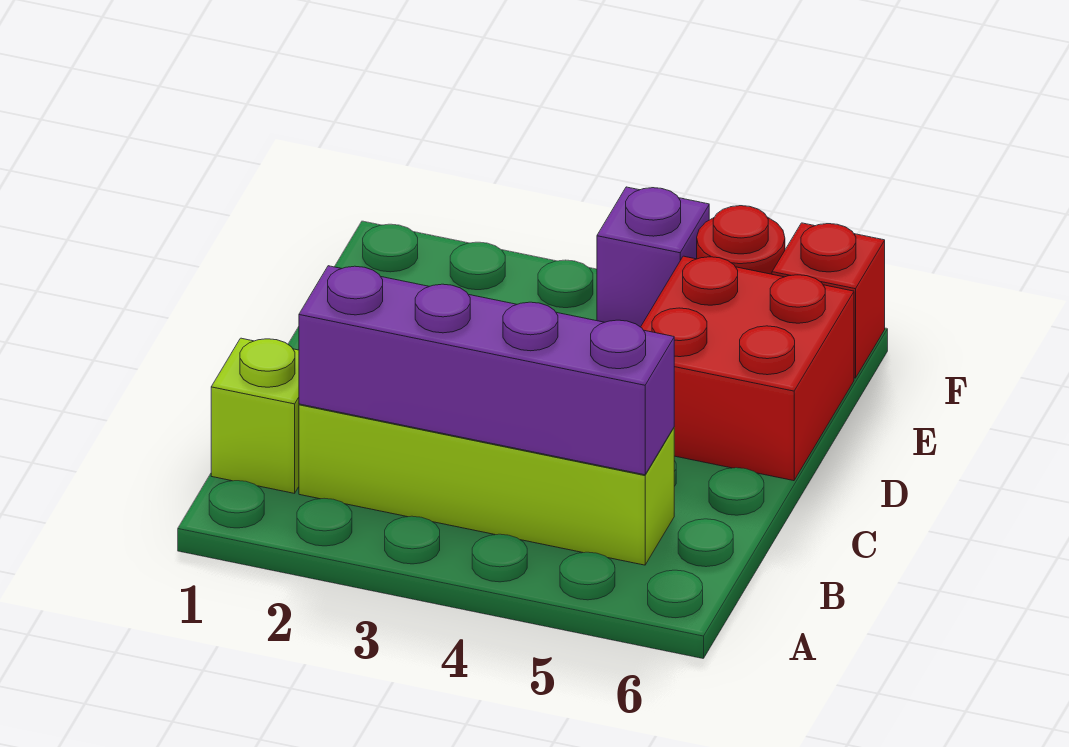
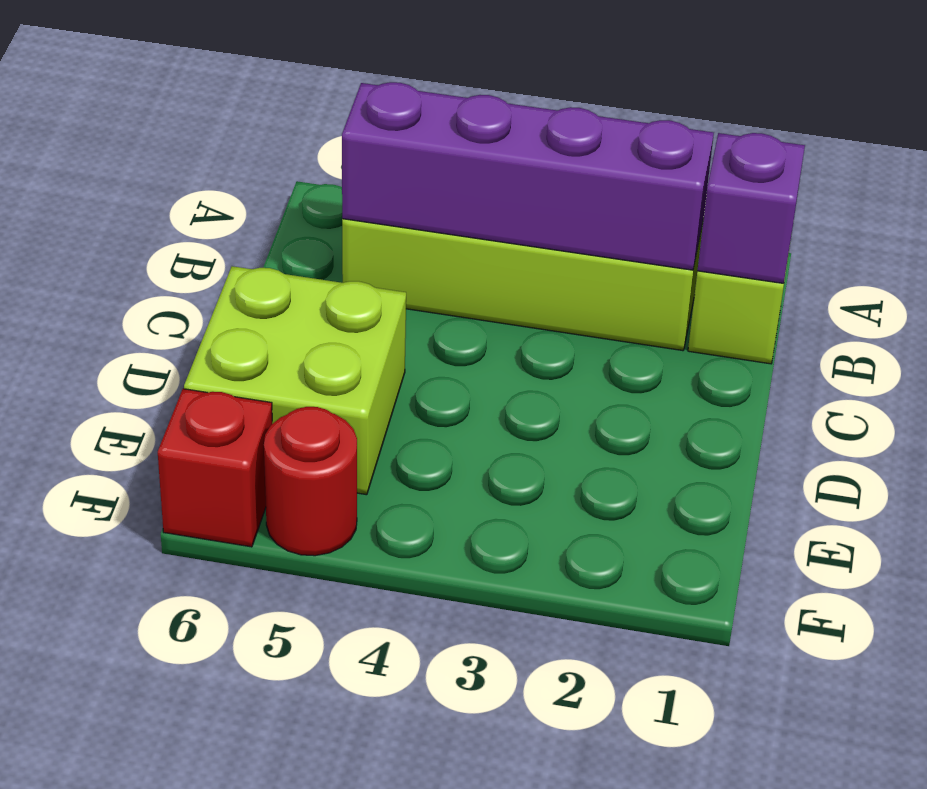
red 2x2 brick [641,256,854,481] -> lime 2x2 brick [184,266,406,495]
purple 1x1 brick [597,187,709,327] -> purple 1x1 brick moved to [697,133,805,283]

